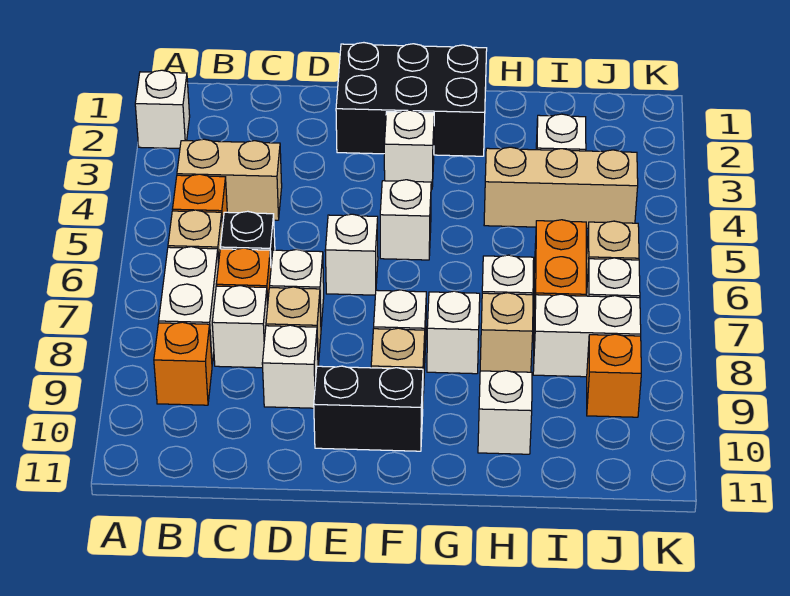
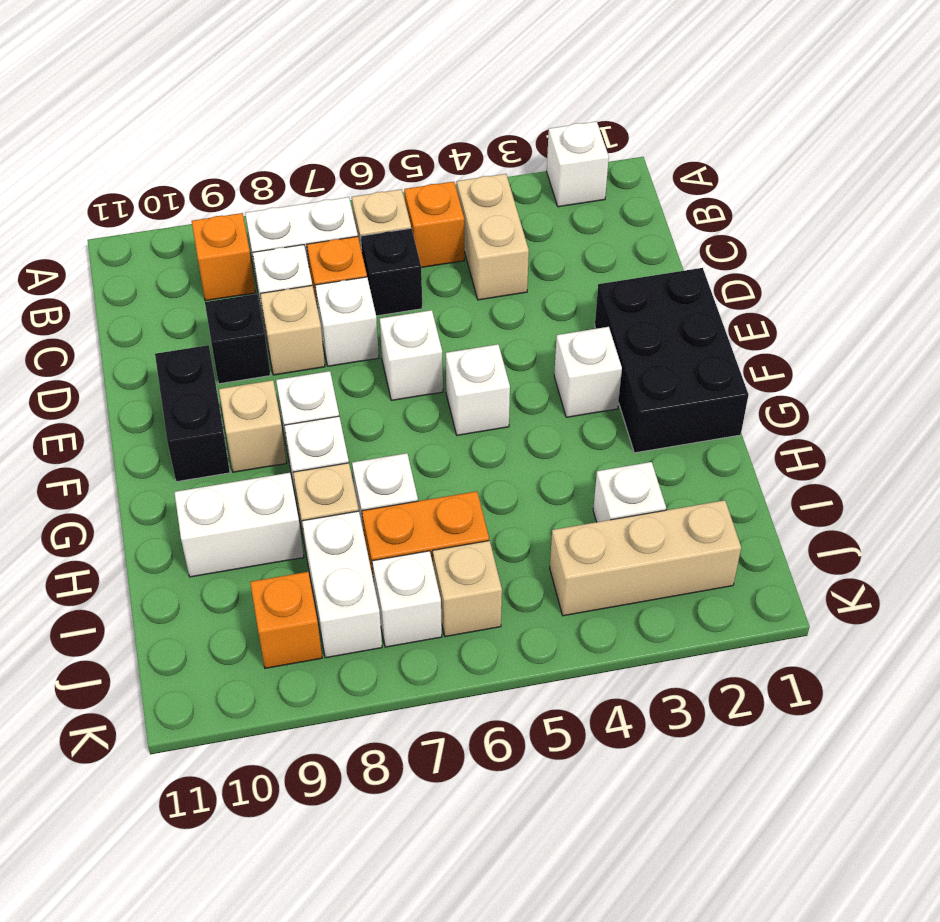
white 1x1 brick [262,325,318,408] -> black 1x1 brick [205,294,270,384]
tan 1x3 brick [484,147,638,228] -> tan 1x3 brick turned to [550,500,741,616]
white 1x1 brick [478,371,532,454] -> white 1x2 brick [174,473,304,577]

